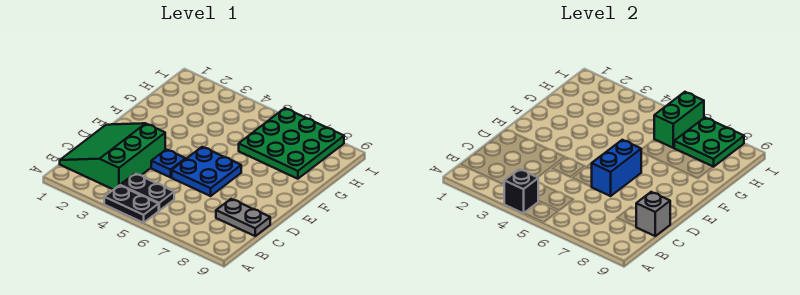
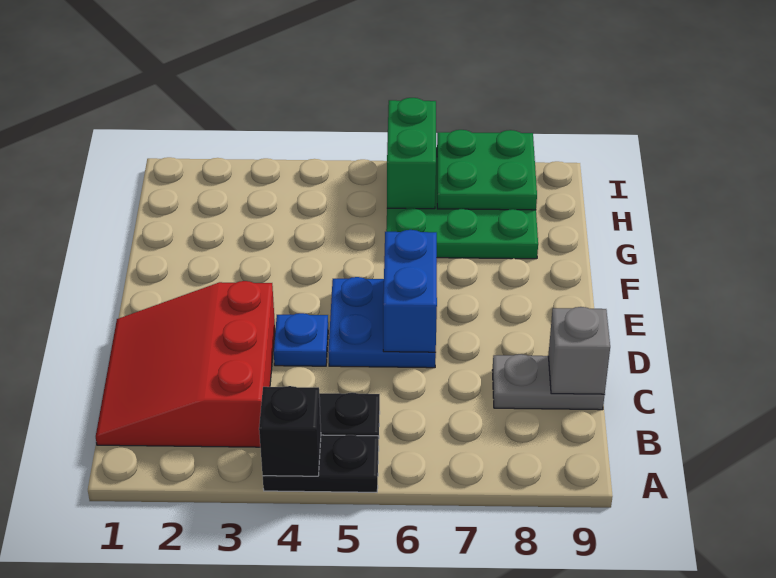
green 3x3 slope [60,123,165,190] -> red 3x3 slope [96,281,275,447]

